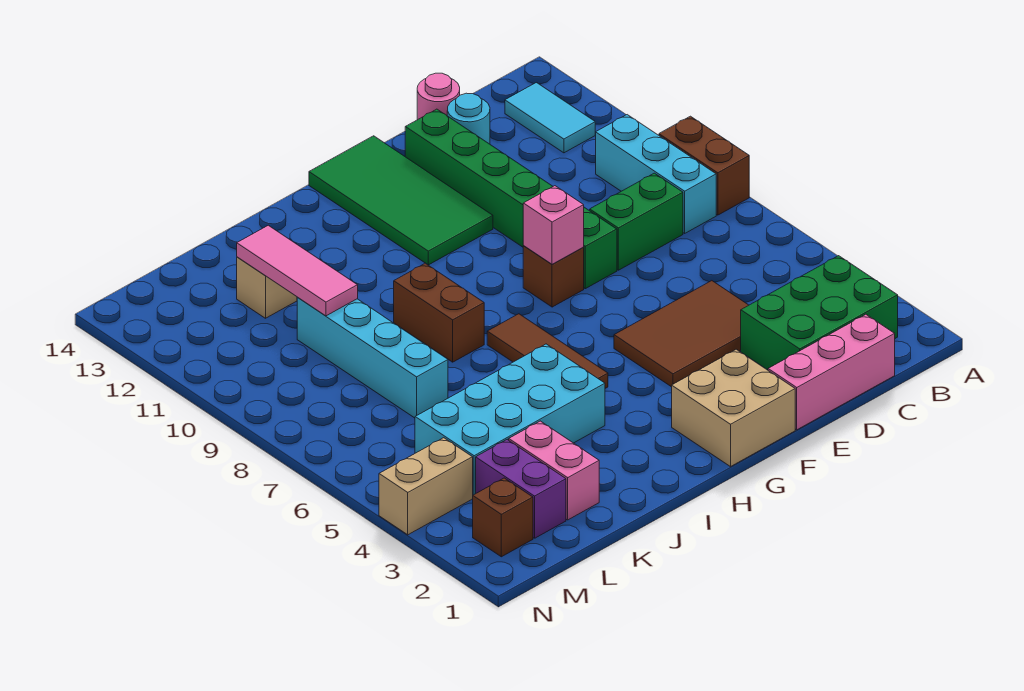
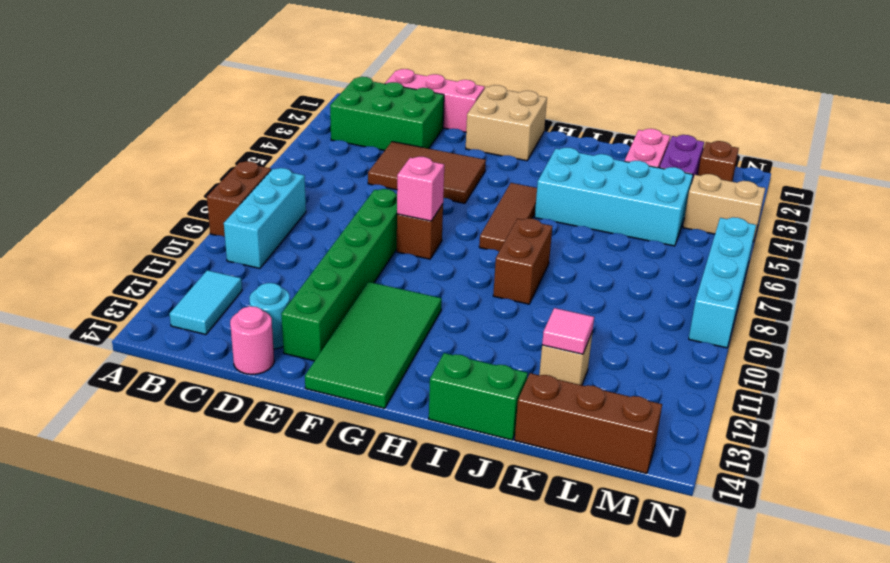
green 1x2 brick [590,173,683,270] -> green 1x2 brick moved to [429,353,528,440]
cyan 1x4 brick [297,297,448,418] -> cyan 1x4 brick moved to [689,217,756,348]
pink 1x3 tile [237,225,358,316] -> pink 1x1 tile [542,308,594,354]
none -> brown 1x3 brick [515,373,662,474]

